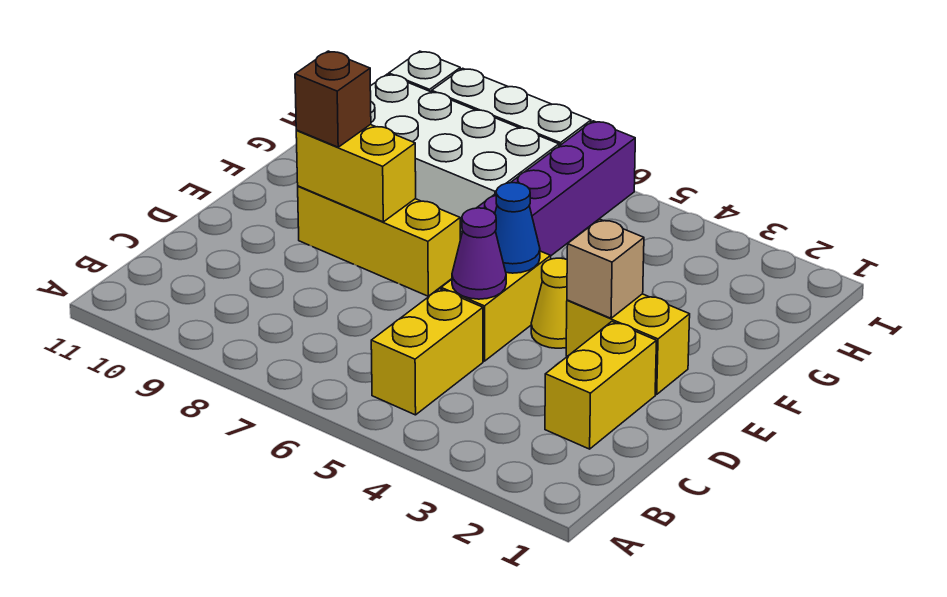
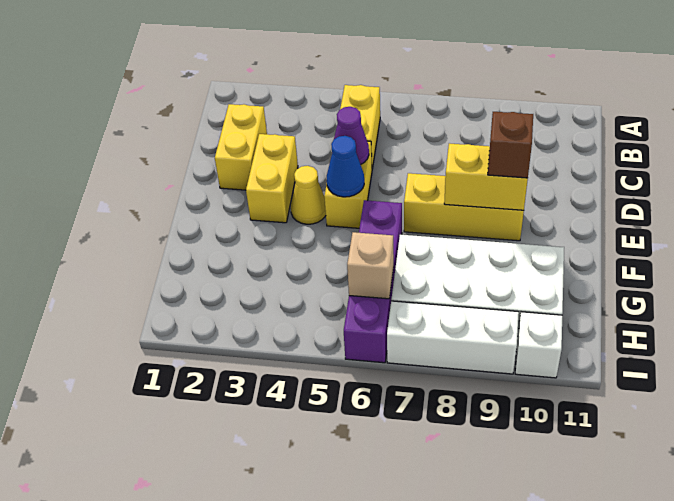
yellow 1x2 brick [566,294,690,394] -> yellow 1x2 brick turned to [246,134,298,223]
tan 1x1 brick [567,219,644,318] -> tan 1x1 brick moved to [347,232,394,299]

